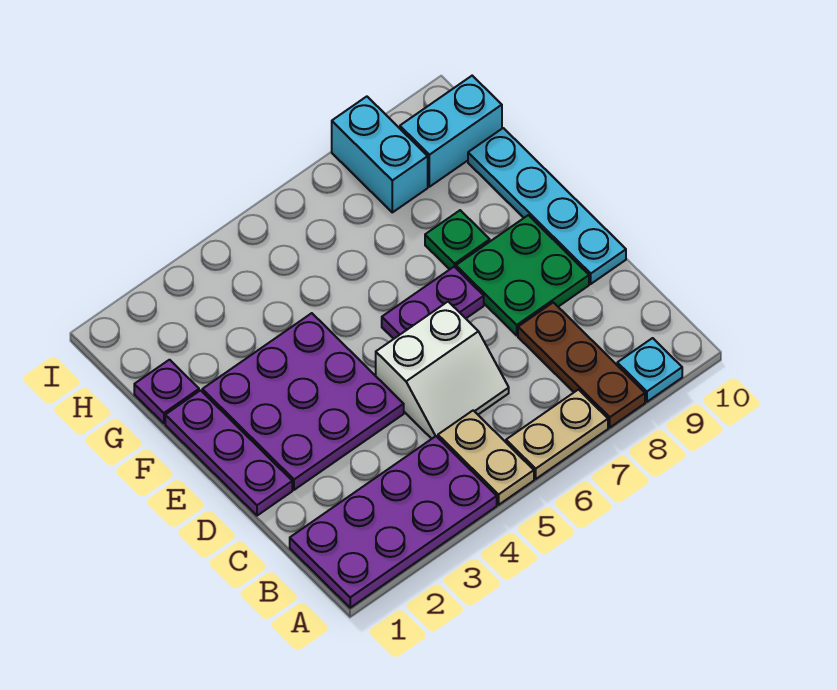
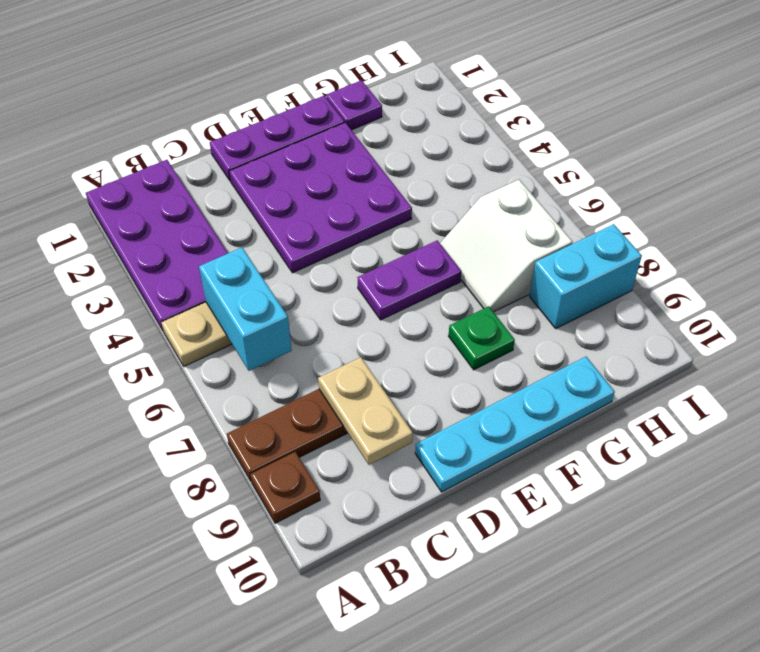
tan 1x2 plate [506,390,608,479] -> tan 1x2 plate moved to [318,357,413,465]
cyan 1x1 plate [617,338,682,402] -> brown 1x1 plate [250,452,320,523]
white 2x2 slope [376,302,509,439] -> white 2x2 slope moved to [440,180,573,312]
green 2x2 plate [456,215,589,335] -> none
purple 1x2 plate [382,267,484,339] -> purple 1x2 plate turned to [357,240,461,320]
cyan 1x2 brick [400,76,502,187] -> cyan 1x2 brick moved to [199,248,292,371]

